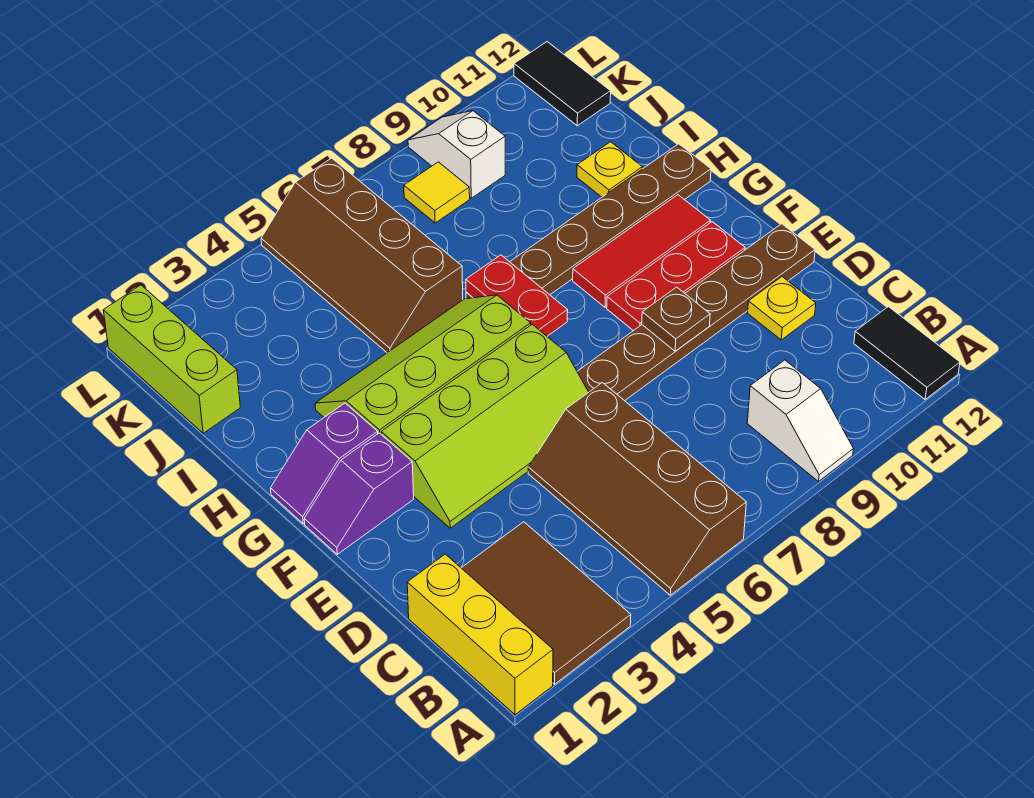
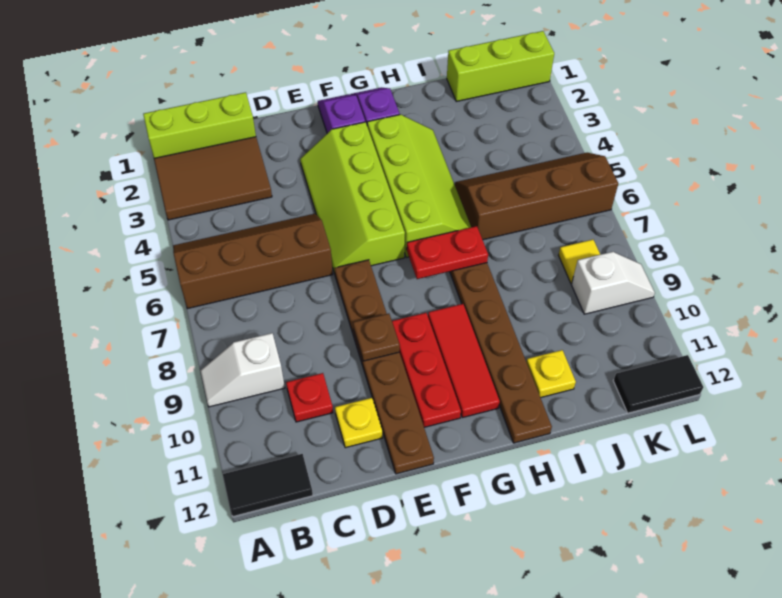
yellow 1x3 brick [407,554,553,715] -> lime 1x3 brick [143,92,256,158]
none -> red 1x1 plate [286,373,333,422]

